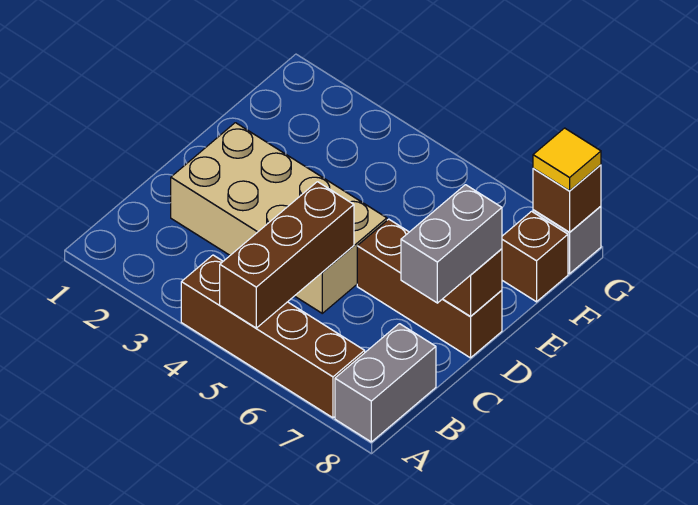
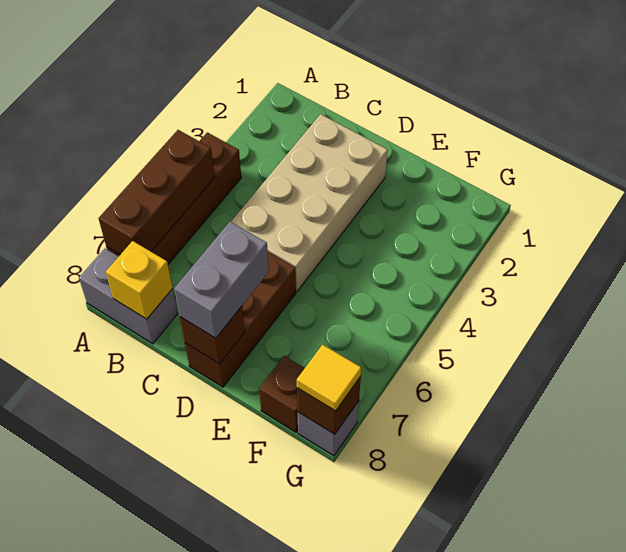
brown 1x3 brick [220,182,354,328] -> brown 1x3 brick turned to [99,130,215,255]
none -> yellow 1x1 brick [106,241,173,319]
grey 1x2 brick [401,185,502,303] -> grey 1x2 brick turned to [174,222,269,338]

